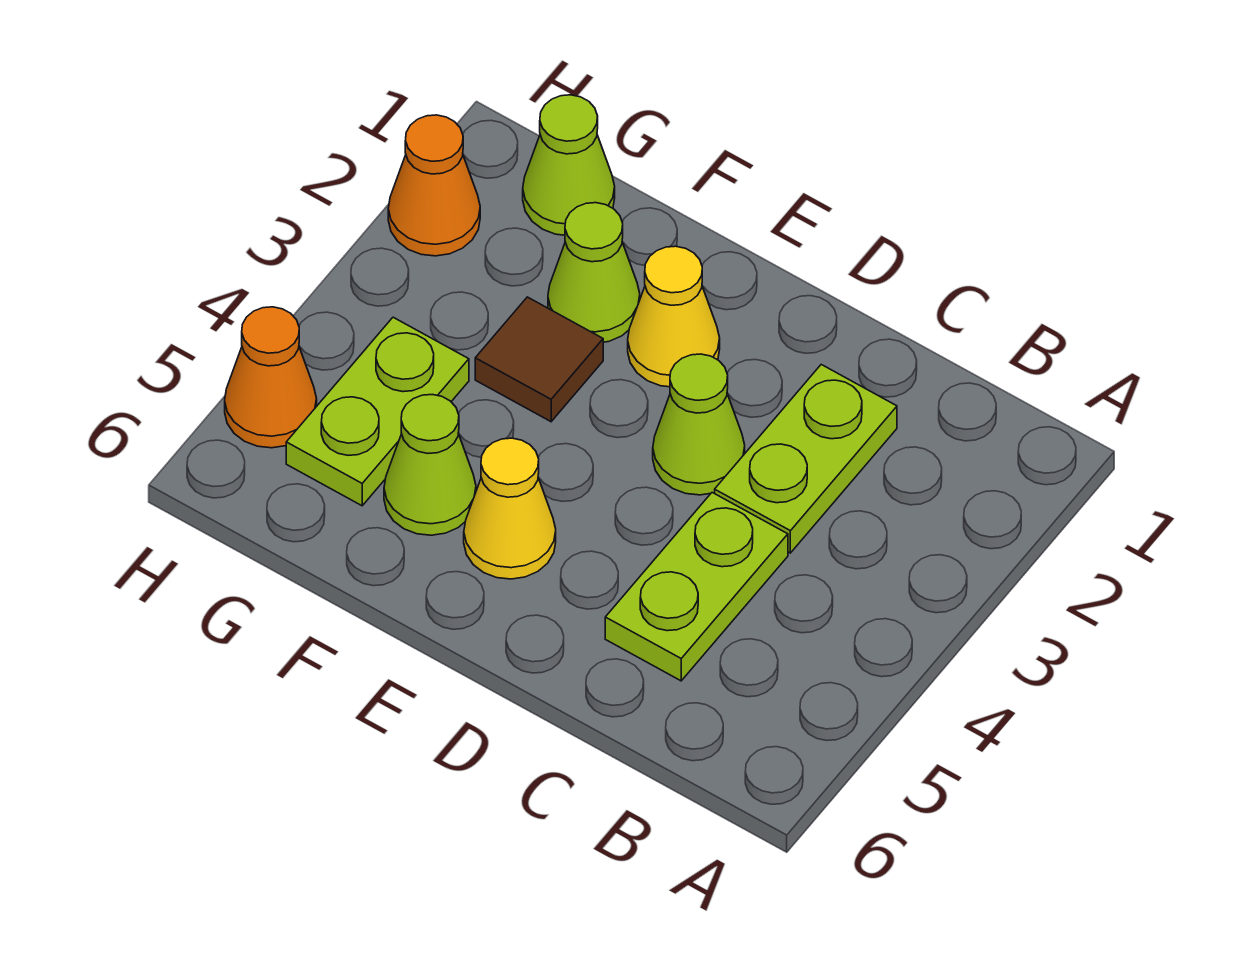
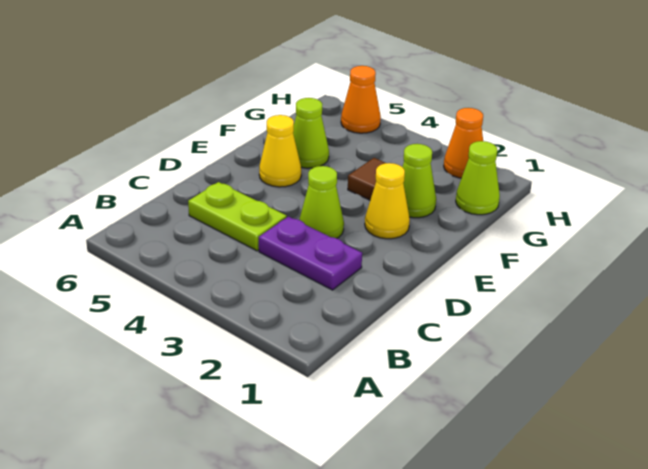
lime 1x2 plate [715,365,897,553] -> purple 1x2 plate [259,217,362,290]
lime 1x2 plate [286,317,469,506] -> none

